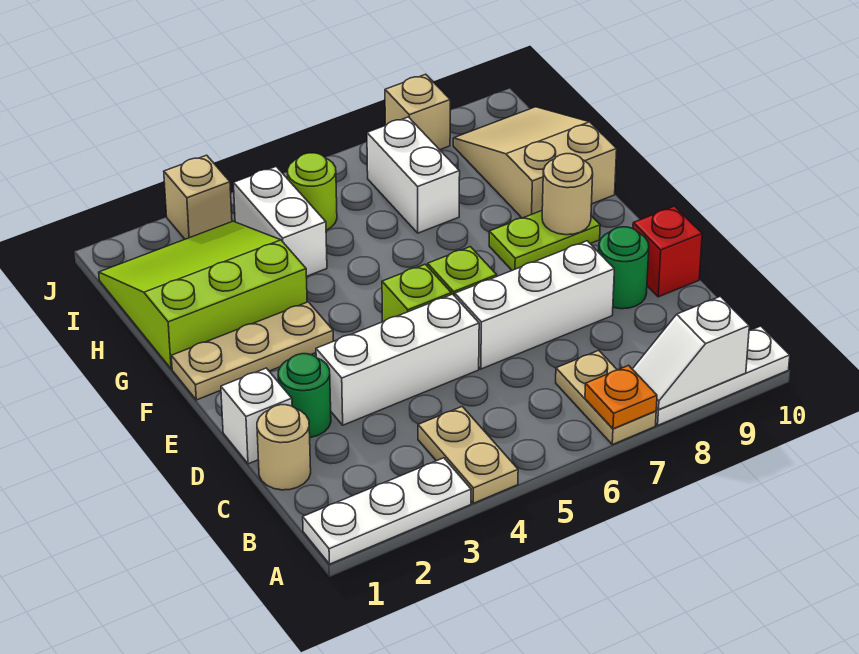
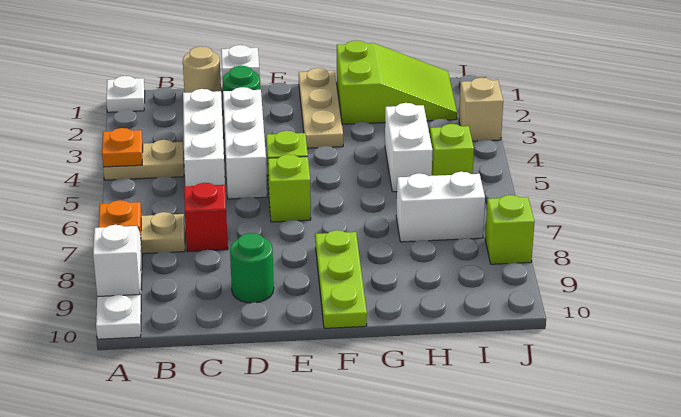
white 1x3 plate [303,458,471,564] -> white 1x1 plate [106,76,145,112]
none -> orange 1x1 plate [102,128,143,167]
white 1x3 brick [455,241,614,369] -> white 1x3 brick moved to [183,89,225,186]
red 1x1 brick [633,206,702,297] -> red 1x1 brick moved to [184,183,228,252]
lime 1x2 plate [489,211,600,270] -> lime 1x3 plate [315,230,367,328]
tan 1x1 round brick [542,154,593,235] -> none
lime 3x3 slope [99,221,307,369] -> lime 2x3 slope [336,40,457,124]
tan 2x3 slope [453,107,617,218] -> none
white 1x2 brick [234,167,327,277] -> white 1x2 brick turned to [385,103,433,192]
lime 1x1 round brick [287,153,337,230] -> lime 1x1 brick [430,124,474,176]
tan 1x1 brick [385,74,450,150] -> lime 1x1 brick [485,195,535,264]

